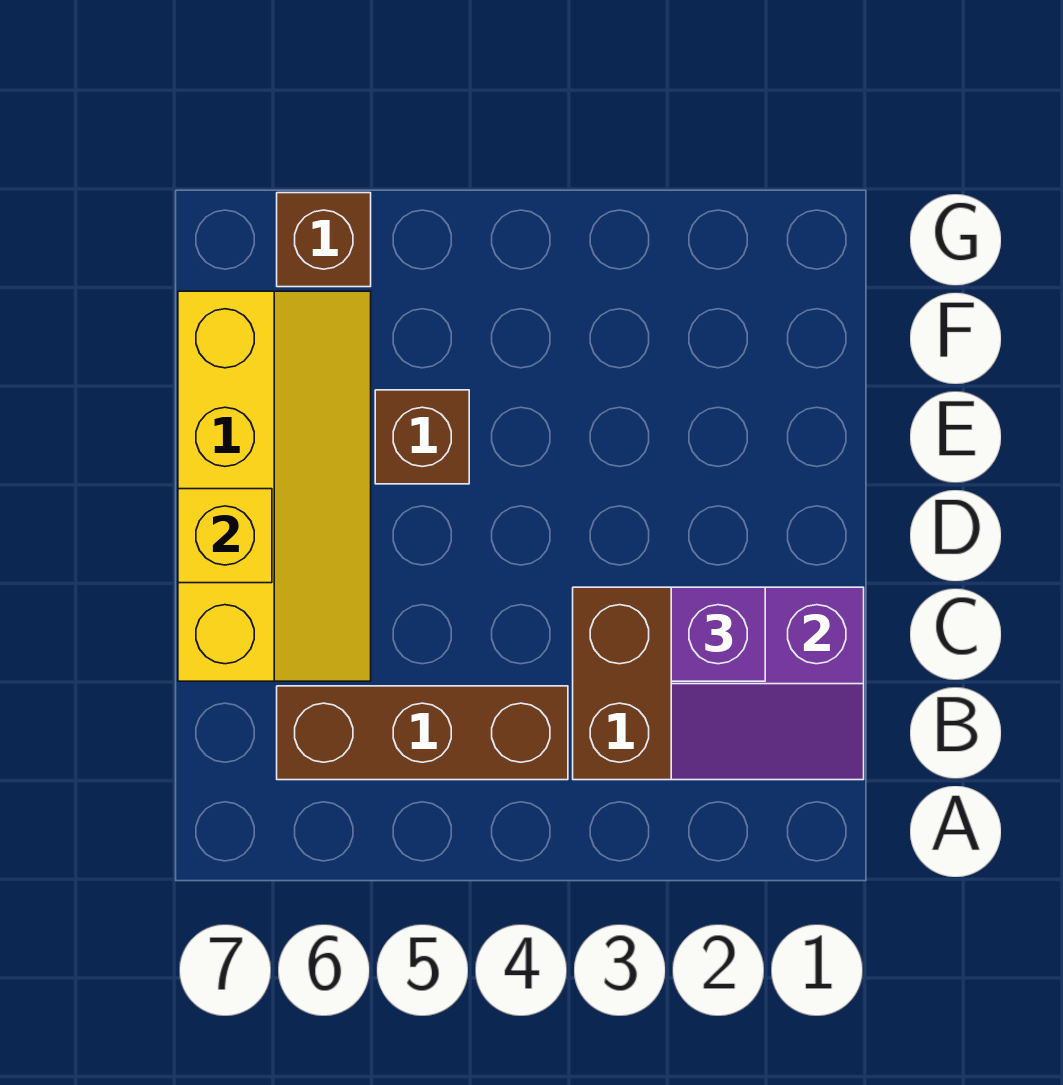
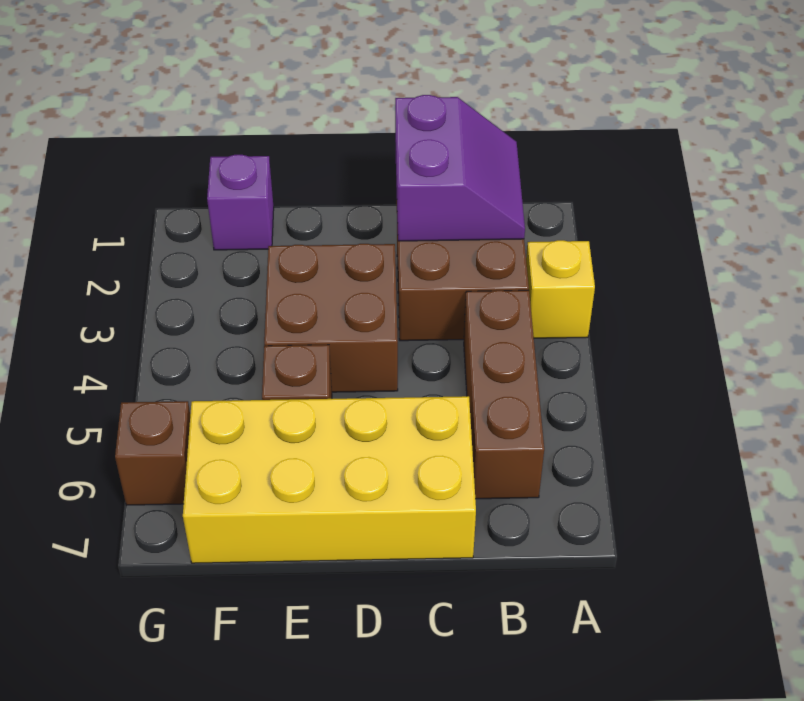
purple 1x1 brick [671,587,765,681] -> purple 1x1 brick moved to [207,155,274,250]
yellow 2x4 slope [178,291,371,681] -> yellow 2x4 brick [183,396,476,563]
none -> brown 2x2 brick [264,244,398,392]
yellow 1x1 brick [178,489,272,583] -> yellow 1x1 brick moved to [526,240,595,338]

